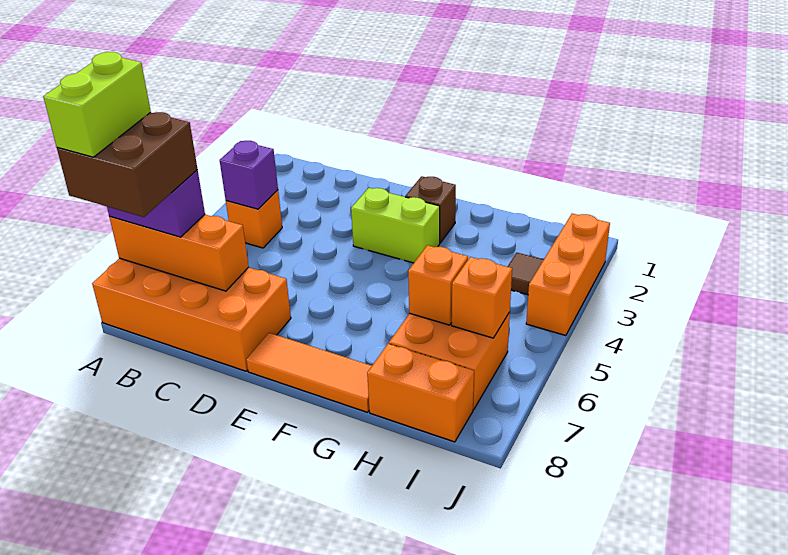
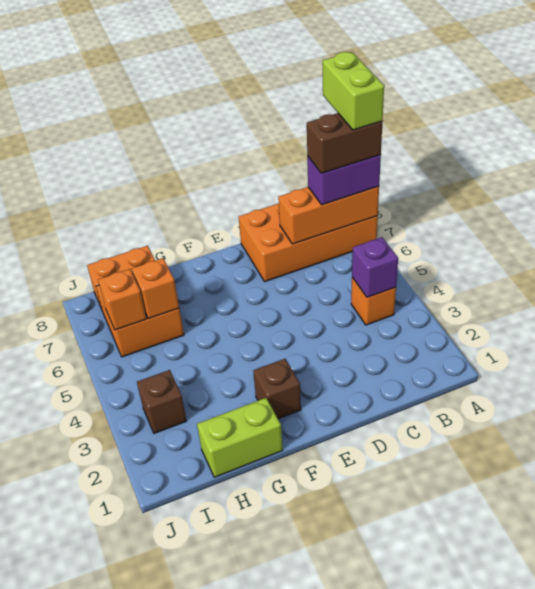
brown 2x2 brick [57,112,197,217] -> brown 1x2 brick [307,113,382,173]
lime 1x2 brick [351,188,440,263] -> lime 1x2 brick moved to [197,398,283,477]
orange 1x3 tile [246,333,372,412] -> none
brown 1x1 tile [508,253,543,295] -> brown 1x1 brick [137,370,186,433]
orange 1x3 brick [526,214,610,336] -> none

